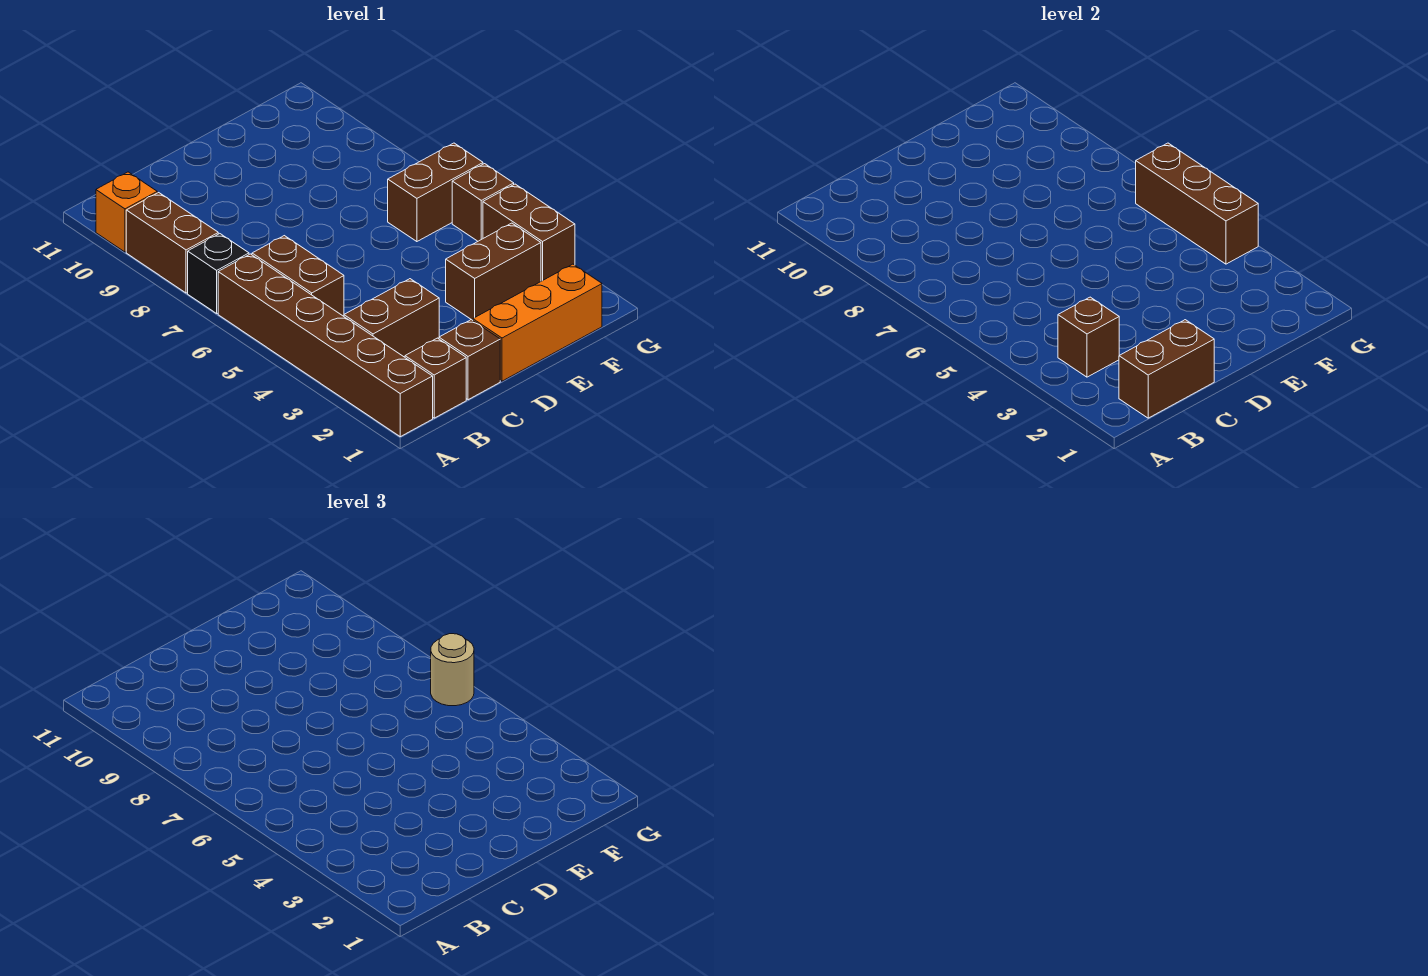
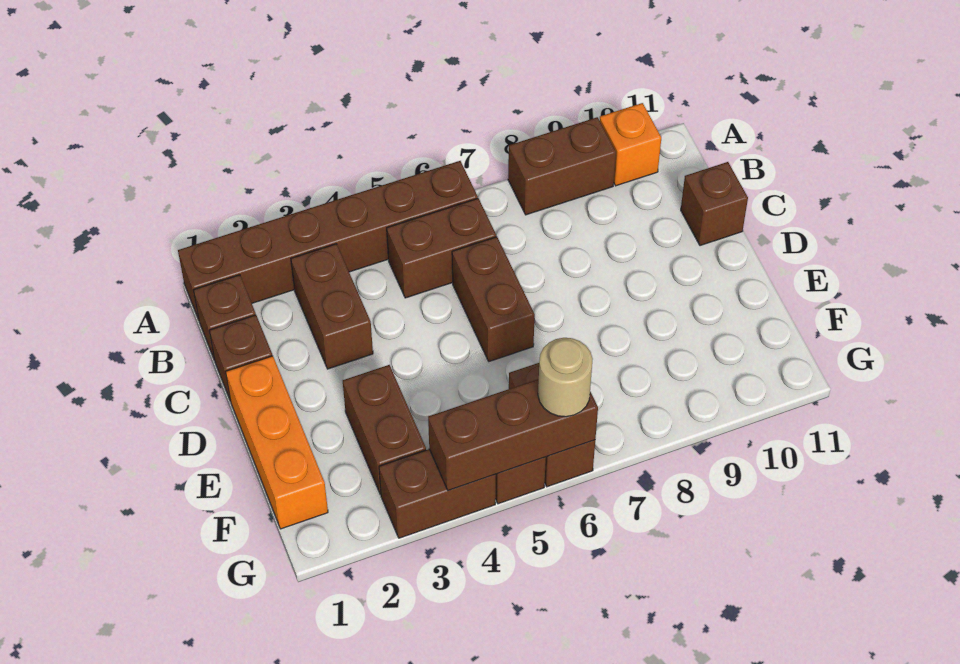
black 1x1 brick [188,234,249,313] -> none
brown 1x2 brick [1119,320,1214,418] -> brown 1x2 brick moved to [452,237,535,362]
brown 1x1 brick [1058,297,1119,377] -> brown 1x1 brick moved to [681,162,748,246]

